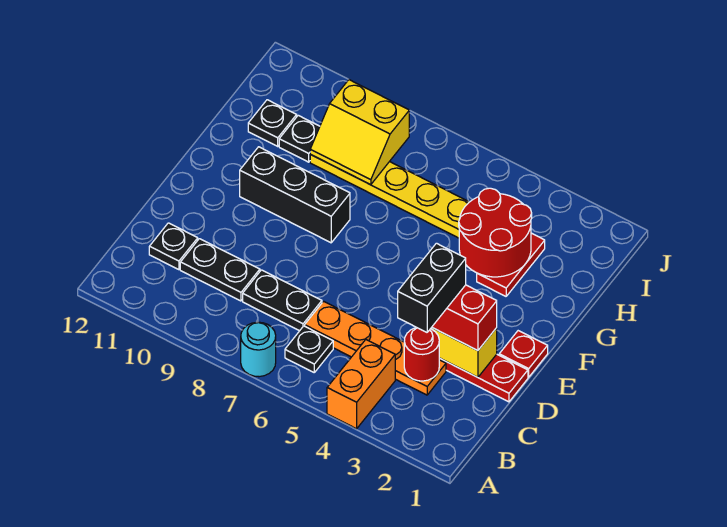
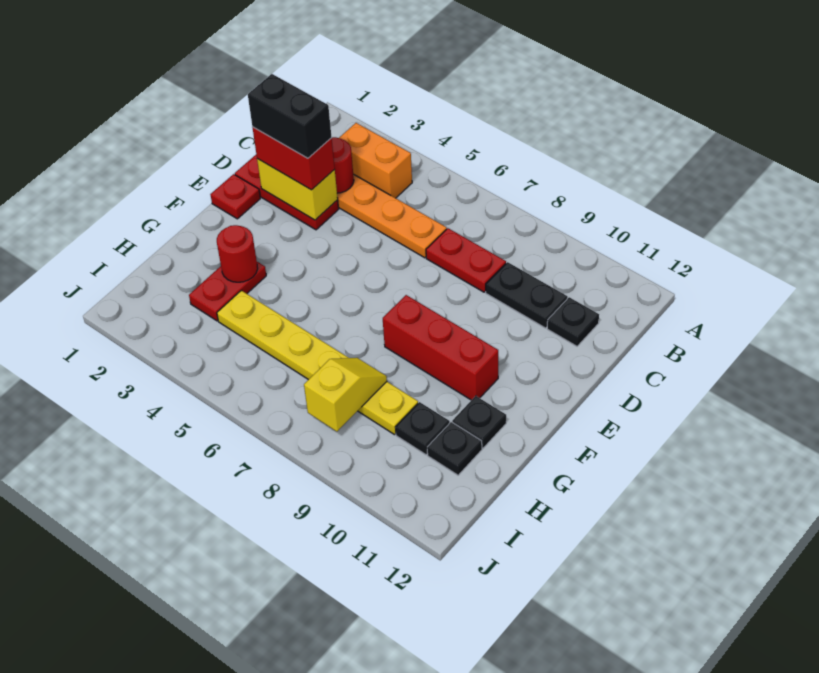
orange 1x2 brick [327,340,395,429] -> orange 1x2 brick turned to [339,123,412,198]
cyan 1x1 round brick [241,322,276,377] -> none
black 1x1 plate [285,326,333,372] -> black 1x1 plate moved to [452,396,506,448]
black 1x2 brick [398,243,466,332] -> black 1x2 brick turned to [248,74,332,158]
black 1x2 plate [243,270,322,331] -> red 1x2 plate [426,228,506,292]
black 1x3 brick [240,147,350,243] -> red 1x3 brick [383,295,498,400]
red 2x2 round brick [459,188,532,277] -> red 1x1 round brick [217,225,258,282]
yellow 2x2 slope [310,80,409,185] -> yellow 1x2 slope [304,358,387,431]

